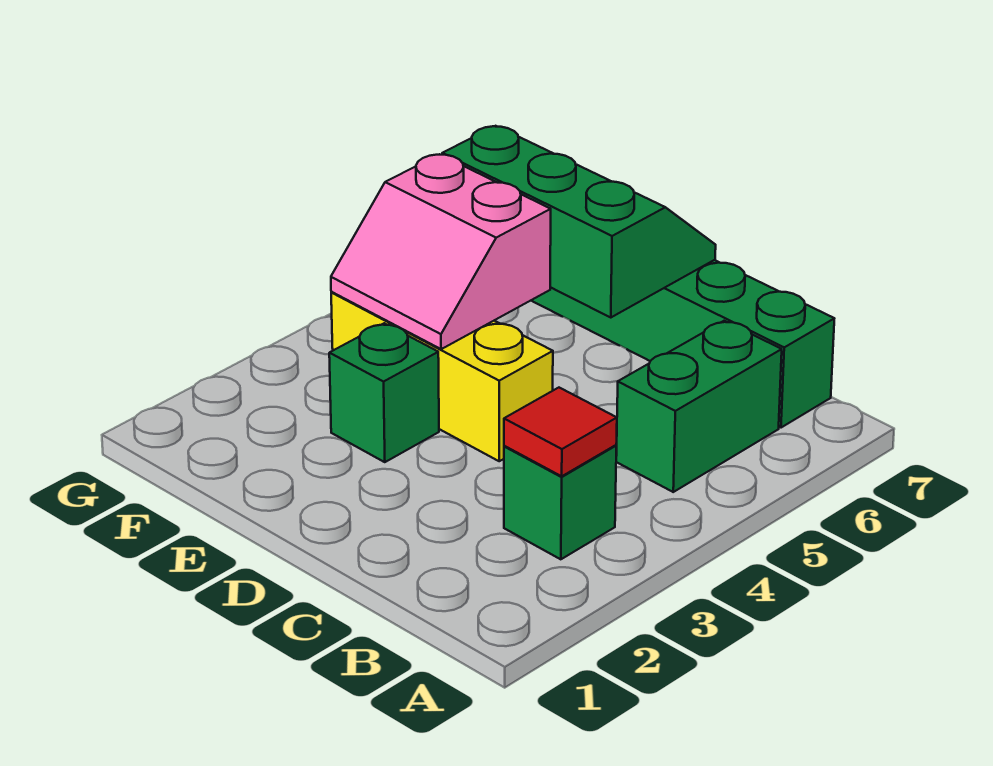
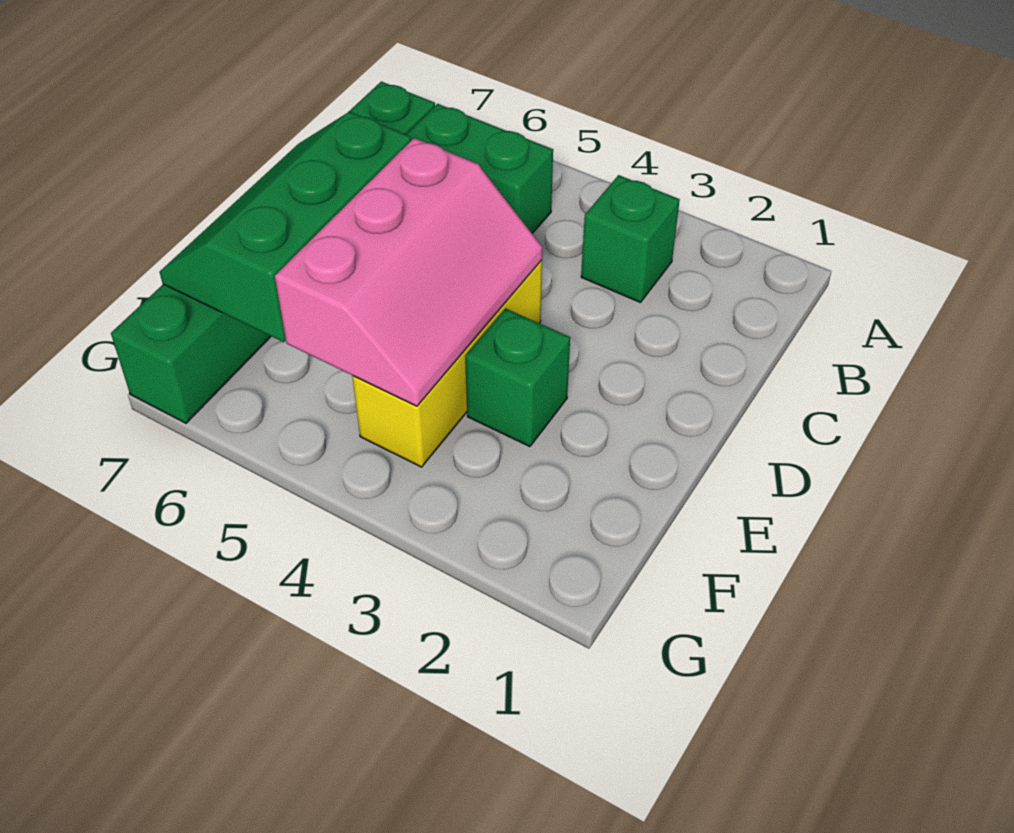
red 1x1 tile [504,388,617,476] -> none
pink 2x2 slope [331,154,551,349] -> pink 2x3 slope [275,138,542,406]

